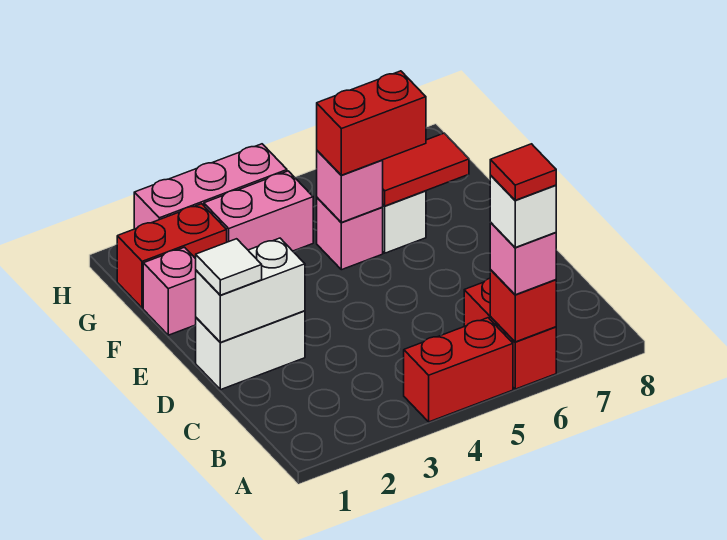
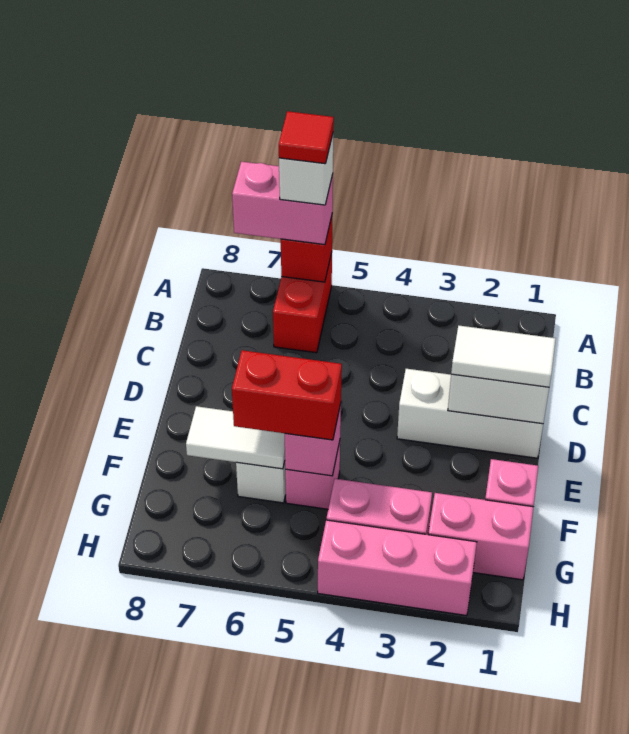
red 1x2 brick [404,318,513,422] -> none
pink 1x1 brick [490,222,556,295] -> pink 1x2 brick [232,162,333,245]
white 1x2 brick [196,311,305,390] -> white 1x3 brick [397,369,543,458]
white 1x1 tile [196,239,262,295] -> white 1x2 tile [451,326,556,387]
red 1x2 tile [383,133,469,206] -> white 1x2 tile [186,406,285,469]
red 1x2 brick [117,204,227,308] -> pink 1x2 brick [428,493,533,580]

